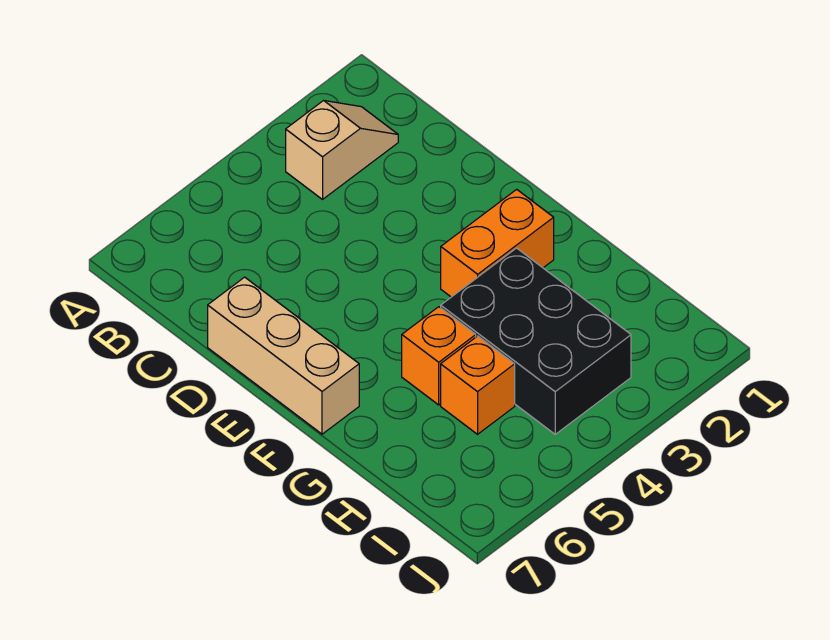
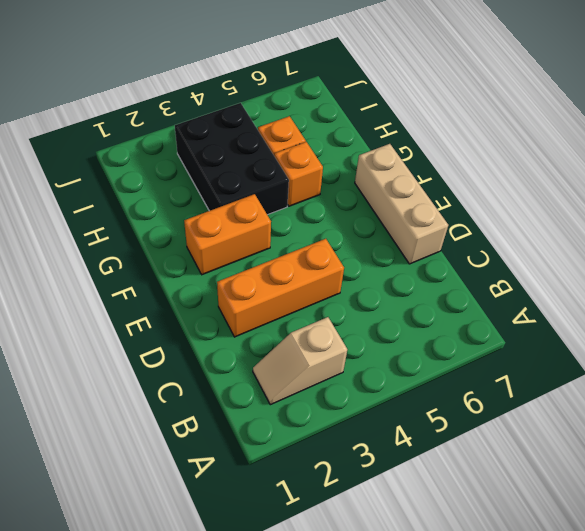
none -> orange 1x3 brick [217,239,344,337]

